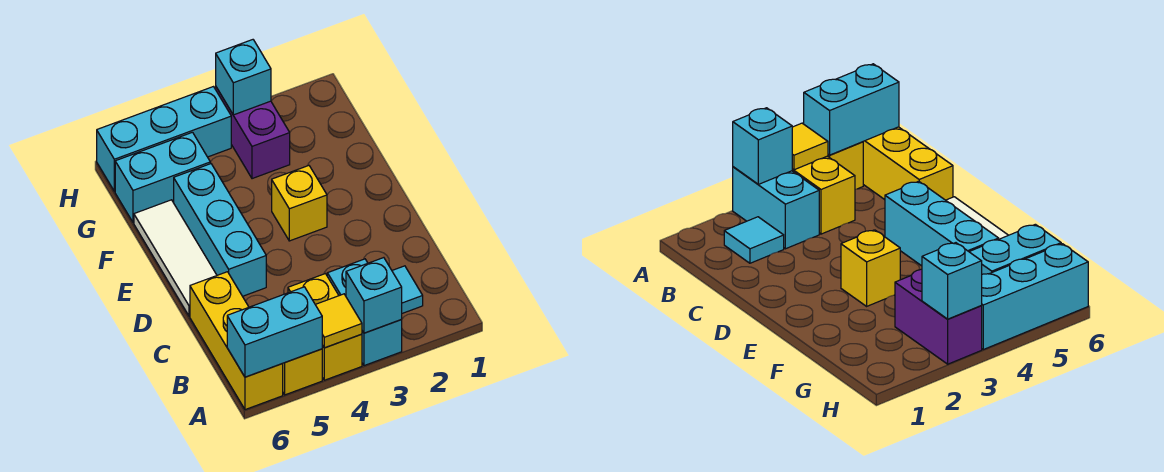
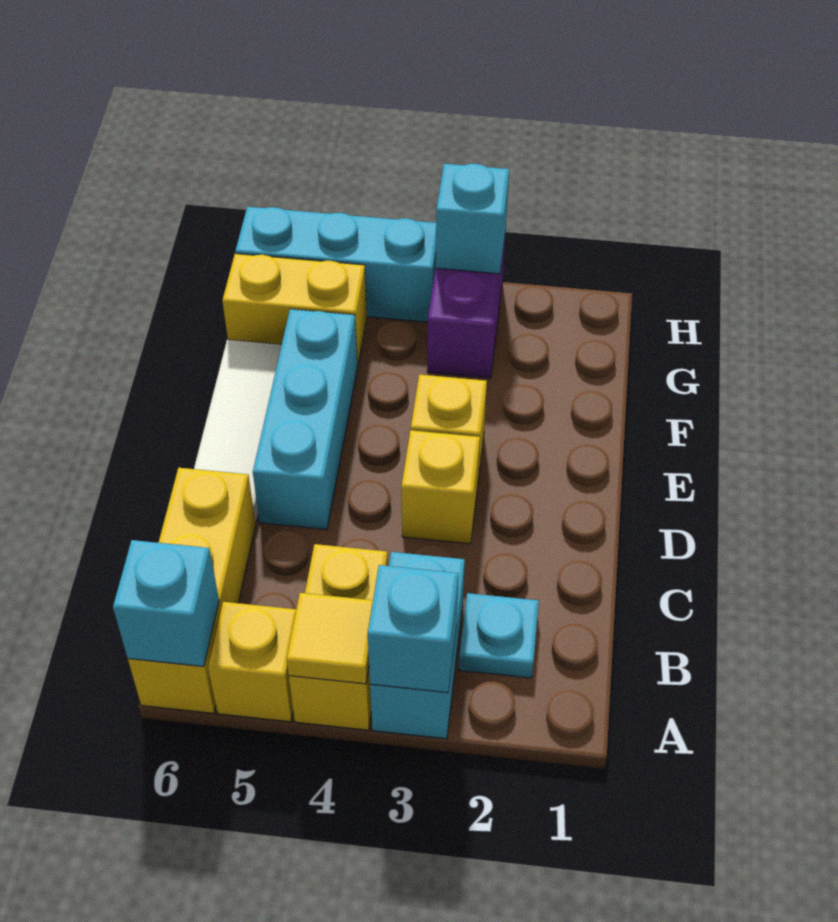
cyan 1x2 brick [227,287,323,377] -> cyan 1x1 brick [113,540,219,667]
cyan 1x1 tile [392,266,423,313] -> cyan 1x1 plate [459,593,539,678]
none -> yellow 1x1 brick [401,430,480,544]
cyan 1x2 brick [115,132,210,223] -> yellow 1x2 brick [222,254,367,365]

